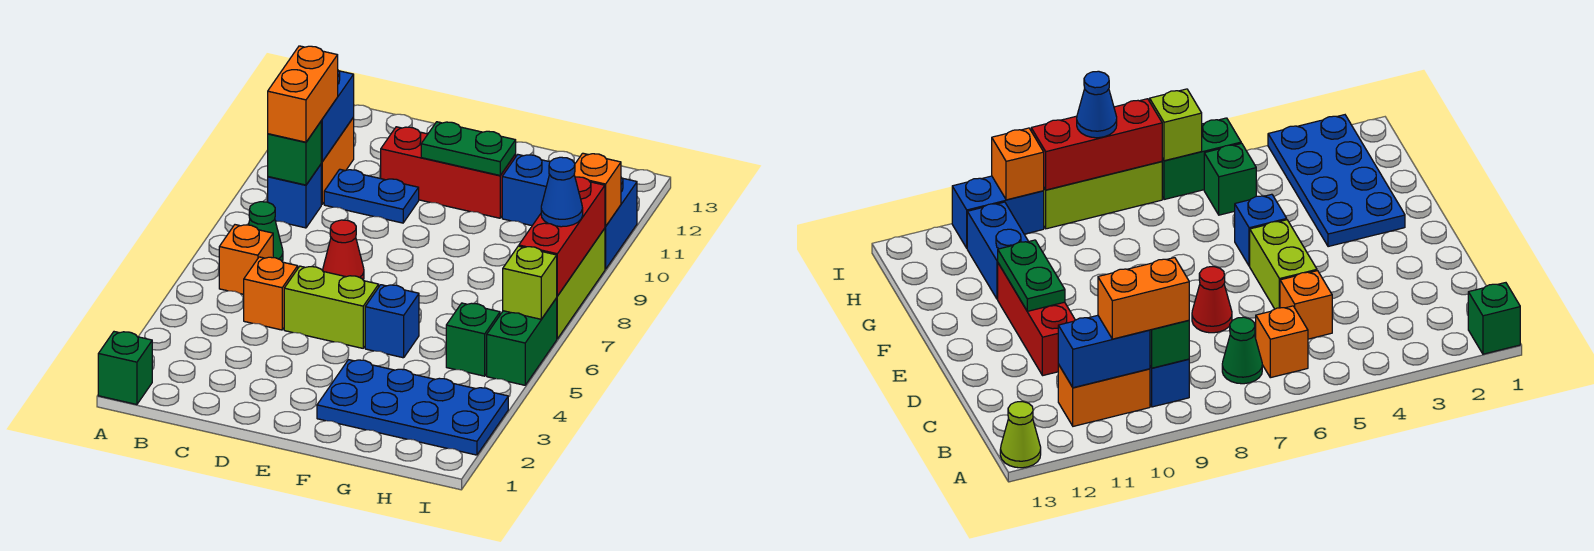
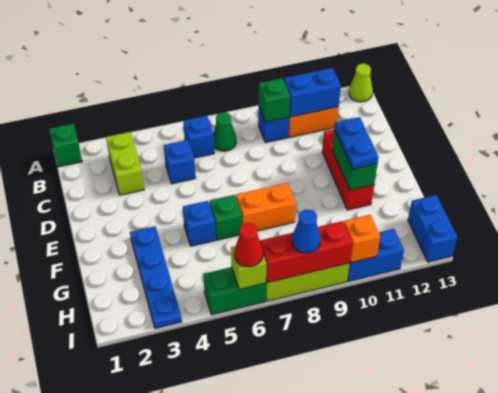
orange 1x1 brick [219,225,273,294] -> blue 1x1 brick [183,116,214,158]
orange 1x2 brick [268,46,338,142] -> orange 1x2 brick moved to [236,183,296,231]
orange 1x1 brick [244,257,298,330] -> blue 1x1 brick [164,140,196,184]
blue 1x2 plate [324,169,419,223] -> blue 1x2 plate moved to [334,117,378,169]
lime 1x2 brick [284,266,379,348] -> lime 1x2 brick moved to [106,132,144,195]
red 1x1 cone [323,220,364,280] -> red 1x1 cone moved to [234,223,263,267]
green 1x2 plate [421,122,516,175] -> green 1x2 brick [332,130,377,190]
blue 2x4 plate [317,360,508,455] -> blue 1x4 plate [130,226,182,329]
blue 1x2 brick [502,155,550,226] -> blue 1x2 brick moved to [408,195,457,262]
green 1x1 brick [446,303,500,376] -> green 1x1 brick moved to [210,195,242,240]

